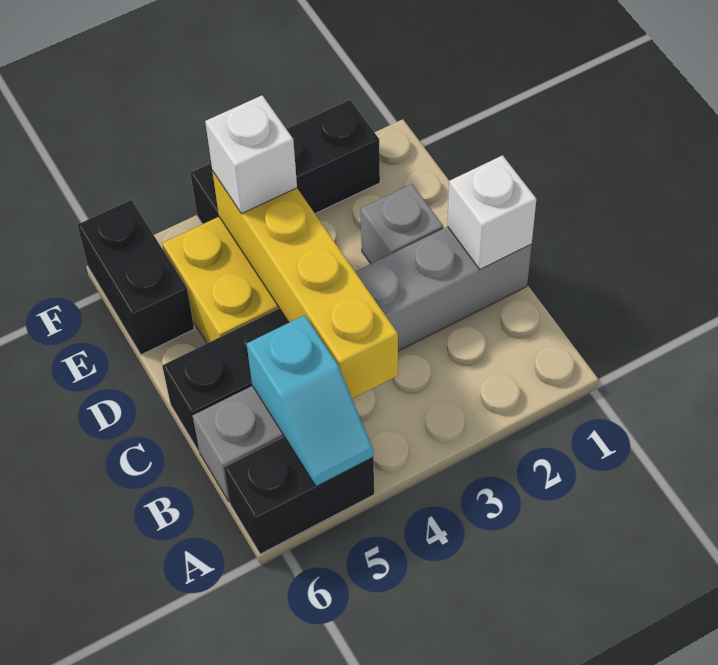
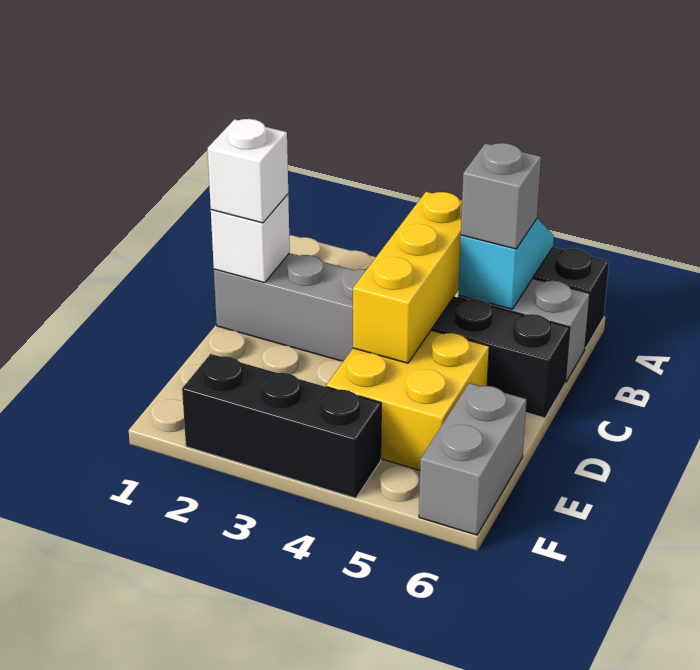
yellow 1x4 brick [212,171,398,399] -> yellow 1x3 brick [353,192,462,363]
grey 1x1 brick [360,184,443,264] -> grey 1x1 brick moved to [461,143,541,249]
white 1x1 brick [205,95,297,214] -> white 1x1 brick moved to [208,119,288,223]
black 1x2 brick [77,200,194,355] -> grey 1x2 brick [419,383,527,535]

